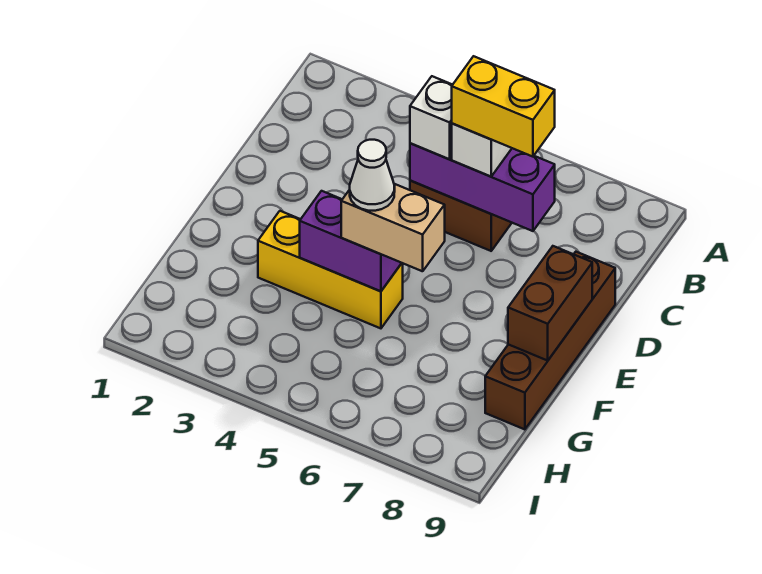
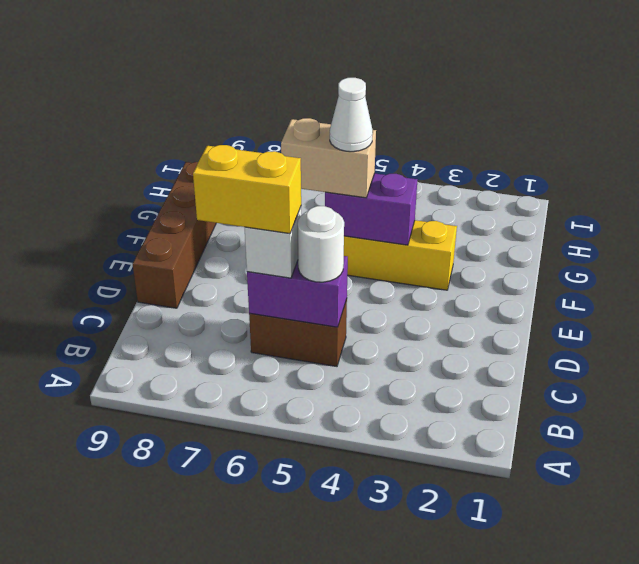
purple 1x3 brick [410,143,555,231] -> purple 1x2 brick [247,256,348,327]
white 1x1 brick [410,76,452,159] -> white 1x1 round brick [298,206,344,282]
brown 1x2 brick [508,246,592,361] -> none

